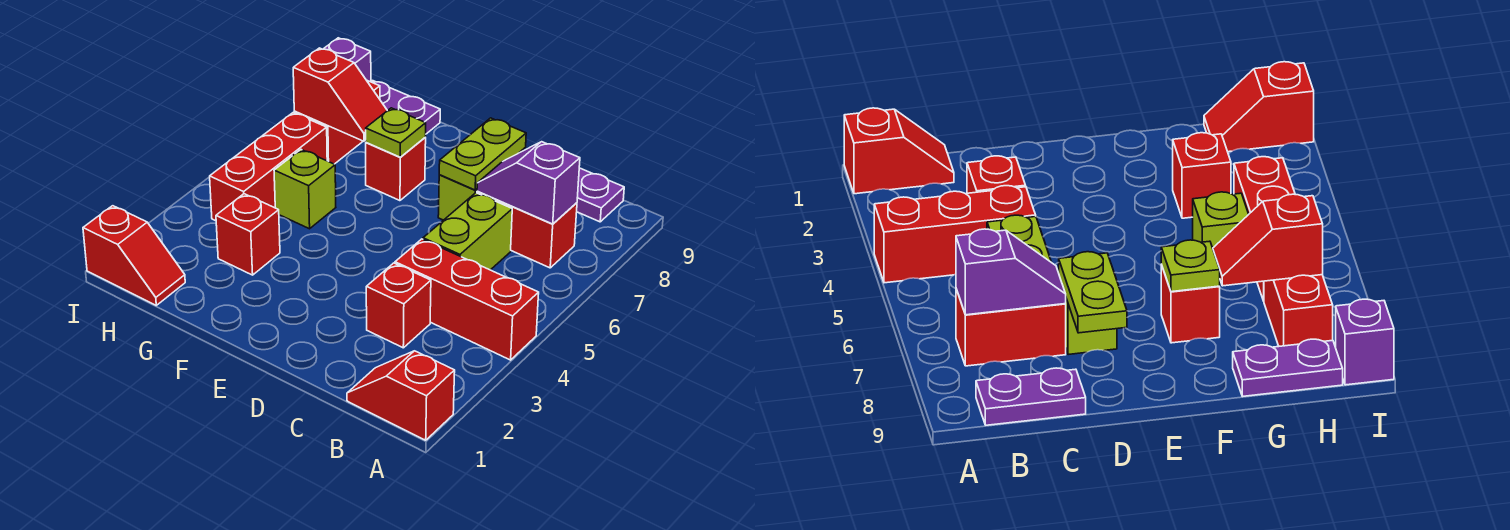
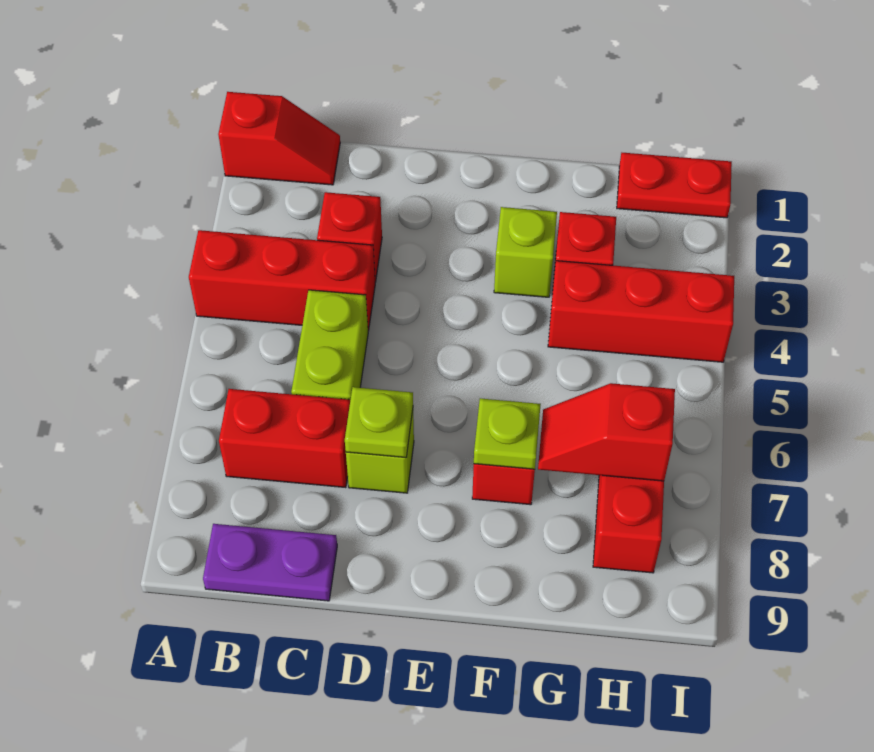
purple 1x2 slope [477,142,580,224] -> none
lime 1x2 plate [439,118,526,190] -> lime 1x1 plate [345,387,413,458]
lime 1x1 brick [274,150,336,229] -> lime 1x1 brick moved to [494,207,557,297]
purple 1x2 plate [371,81,440,134] -> none
red 1x2 slope [83,206,185,305] -> red 1x2 plate [617,153,732,218]
red 1x3 brick [210,113,327,221] -> red 1x3 brick turned to [548,261,734,362]
purple 1x1 brick [324,38,371,82] -> none

